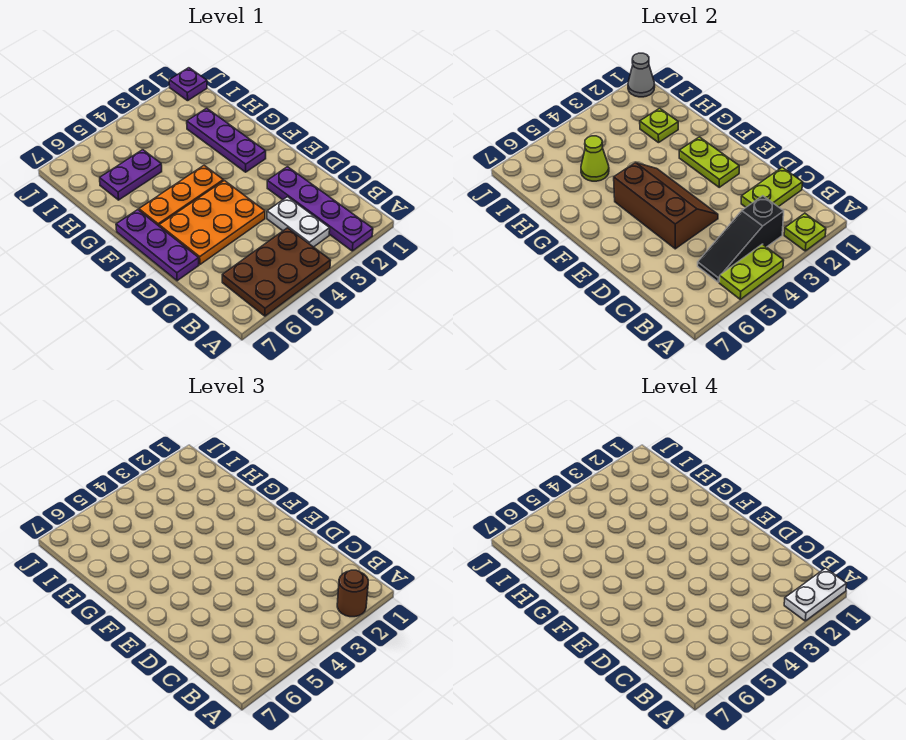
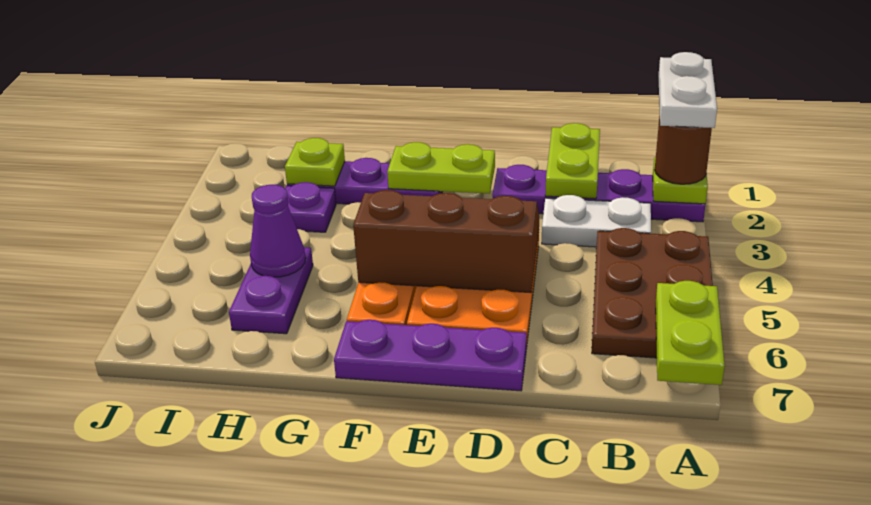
lime 1x2 plate [719,244,784,299] -> lime 1x2 plate moved to [656,281,725,385]
black 1x3 slope [698,196,784,282] -> none
lime 1x1 cone [581,136,609,181] -> purple 1x1 cone [250,185,305,277]
purple 1x1 plate [169,68,207,101] -> purple 1x1 plate moved to [285,182,336,232]
grey 1x1 cone [628,53,655,97] -> none

